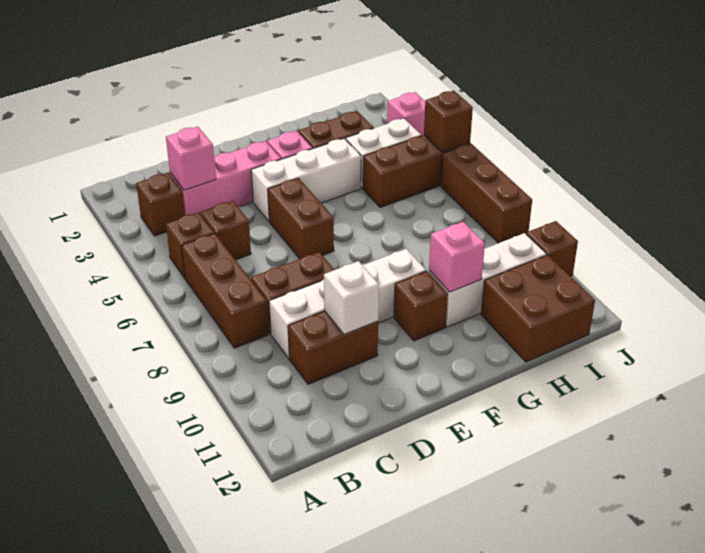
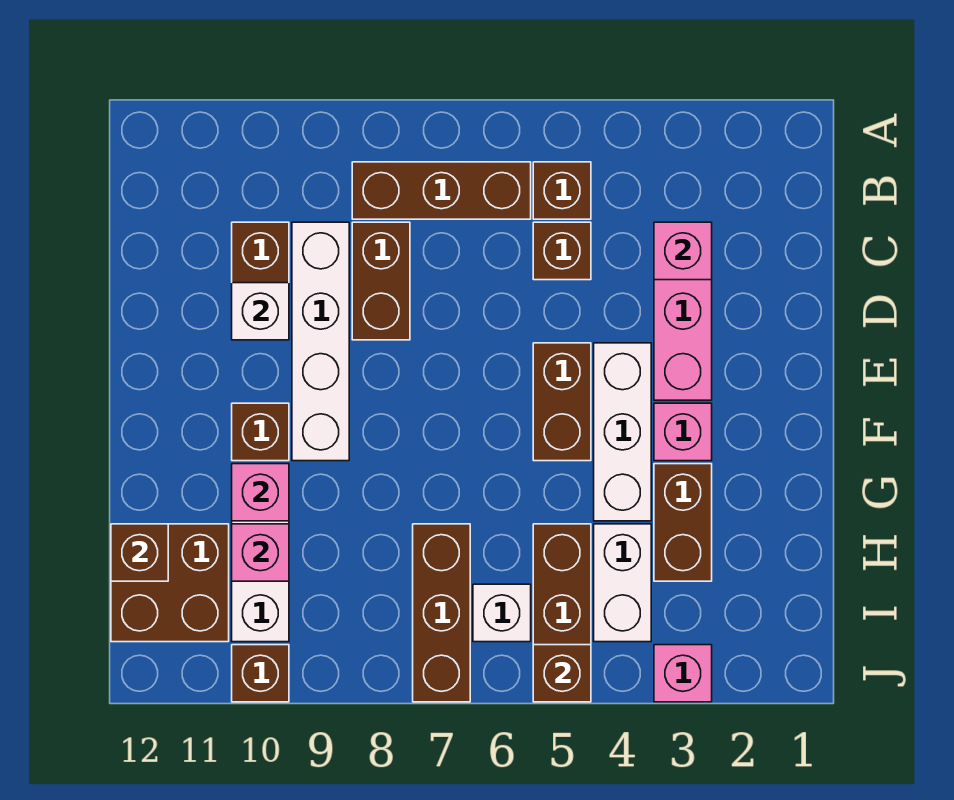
brown 1x1 brick [136,173,185,236] -> brown 1x1 brick moved to [111,524,168,581]
brown 1x2 brick [268,178,334,259] -> brown 1x2 brick turned to [533,343,591,461]
none -> pink 1x1 brick [232,524,289,581]
none -> white 1x1 brick [473,584,531,642]
brown 1x3 brick [441,144,532,243] -> brown 1x3 brick turned to [413,524,470,702]

